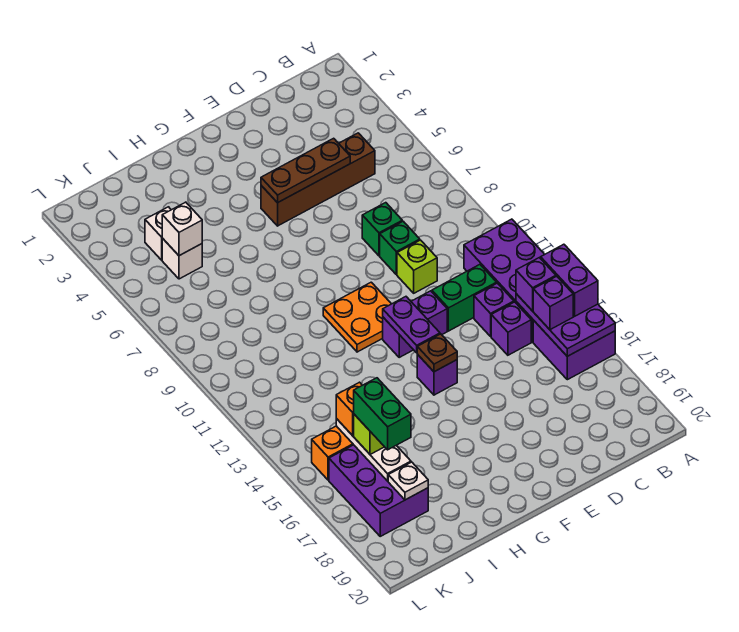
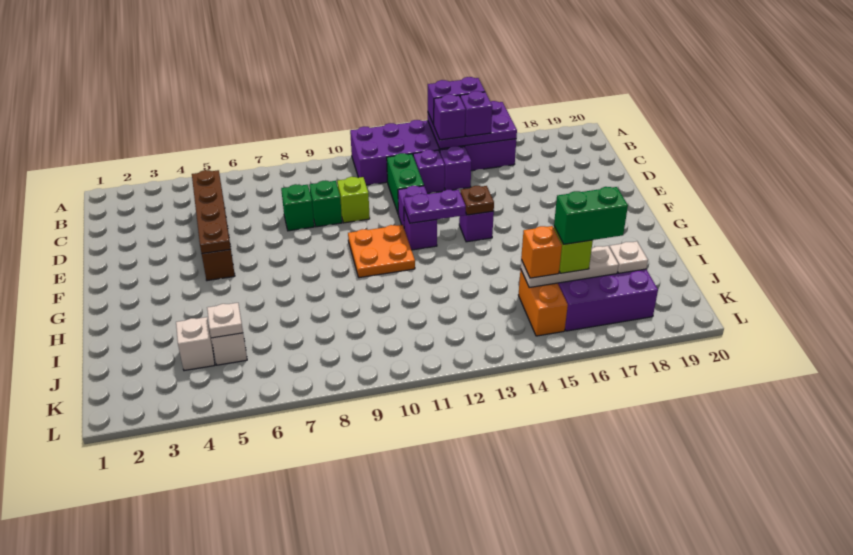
brown 1x3 plate [261,138,350,203] -> brown 1x4 plate [192,170,231,254]
white 1x1 brick [162,202,202,256] -> white 1x1 plate [207,303,243,338]

